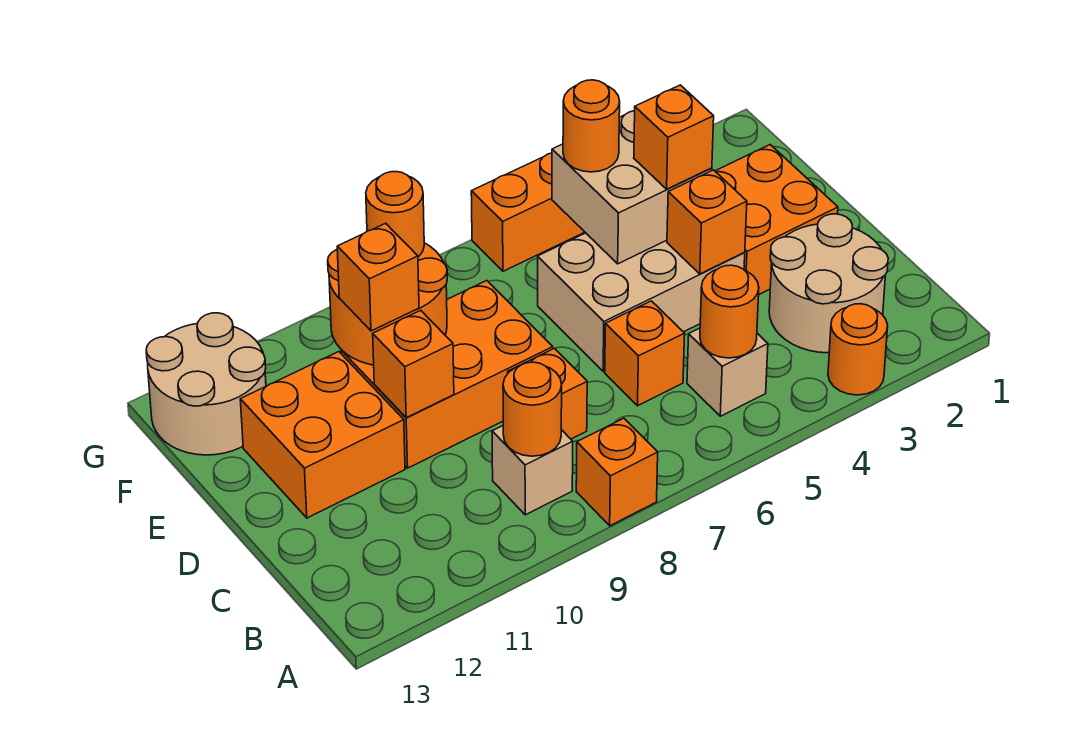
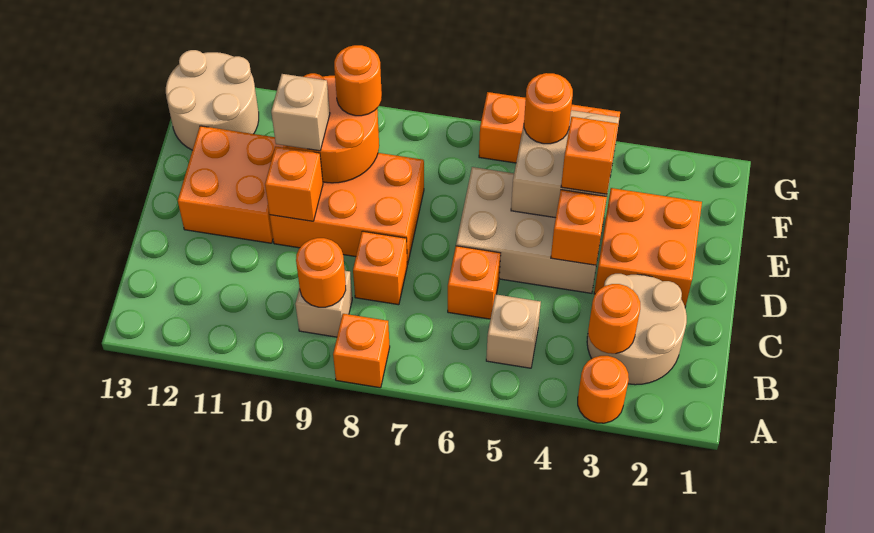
orange 1x1 round brick [700,265,759,358] -> orange 1x1 round brick moved to [588,284,640,354]
orange 1x1 brick [337,223,419,331] -> tan 1x1 brick [271,74,330,151]

